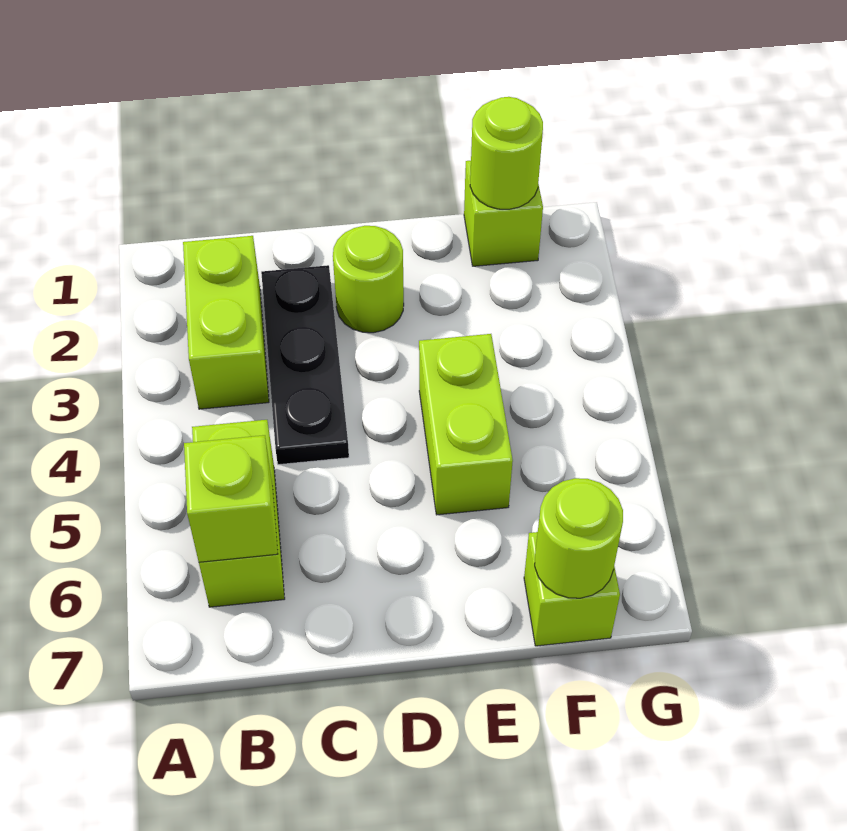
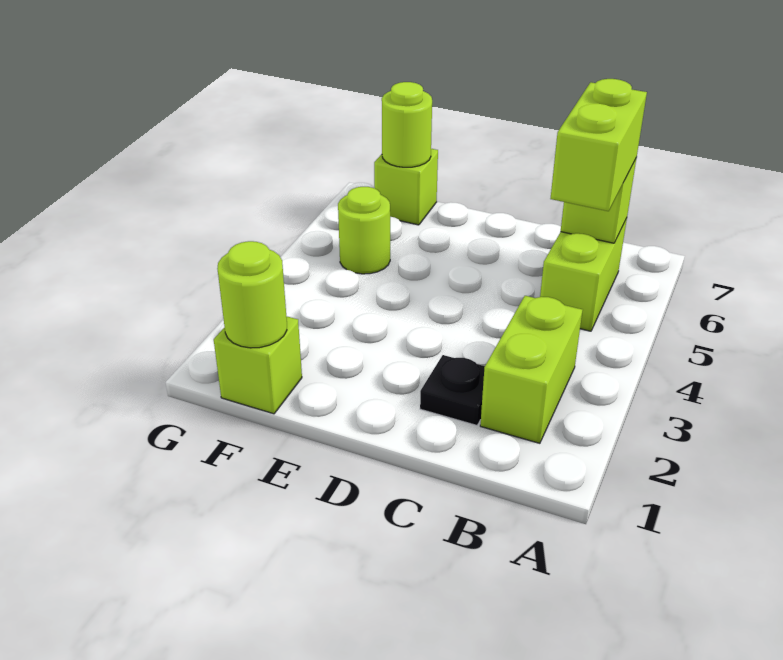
black 1x3 plate [261,265,349,465] -> black 1x1 plate [420,355,485,425]
lime 1x1 round brick [333,226,404,333] -> lime 1x1 round brick moved to [338,187,390,274]
lime 1x2 brick [419,334,513,515] -> lime 1x2 brick moved to [550,79,647,211]

